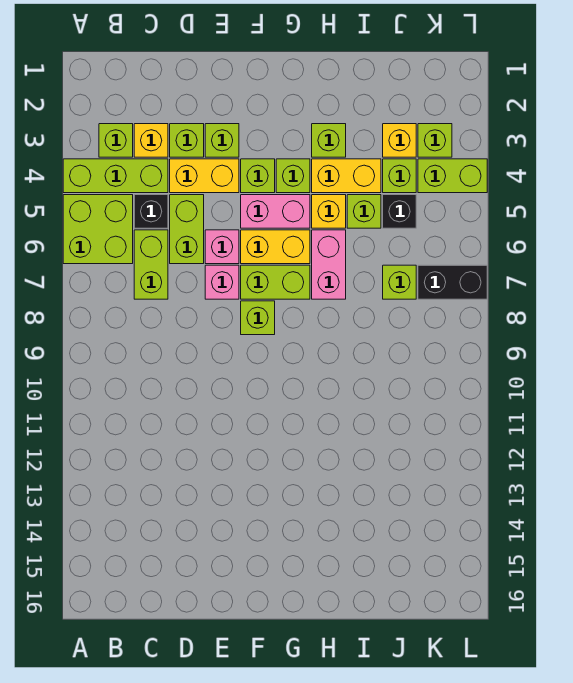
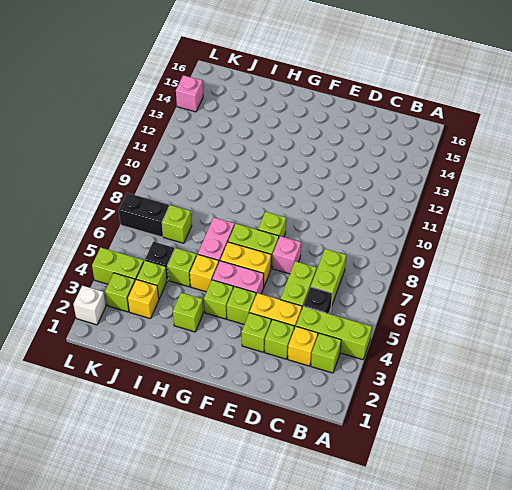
lime 2x2 brick [63,195,133,264] -> none
pink 1x1 brick [205,230,239,264] -> pink 1x1 brick moved to [176,75,203,112]
yellow 1x2 brick [312,159,381,193] -> none
none -> white 1x1 brick [73,286,106,325]

